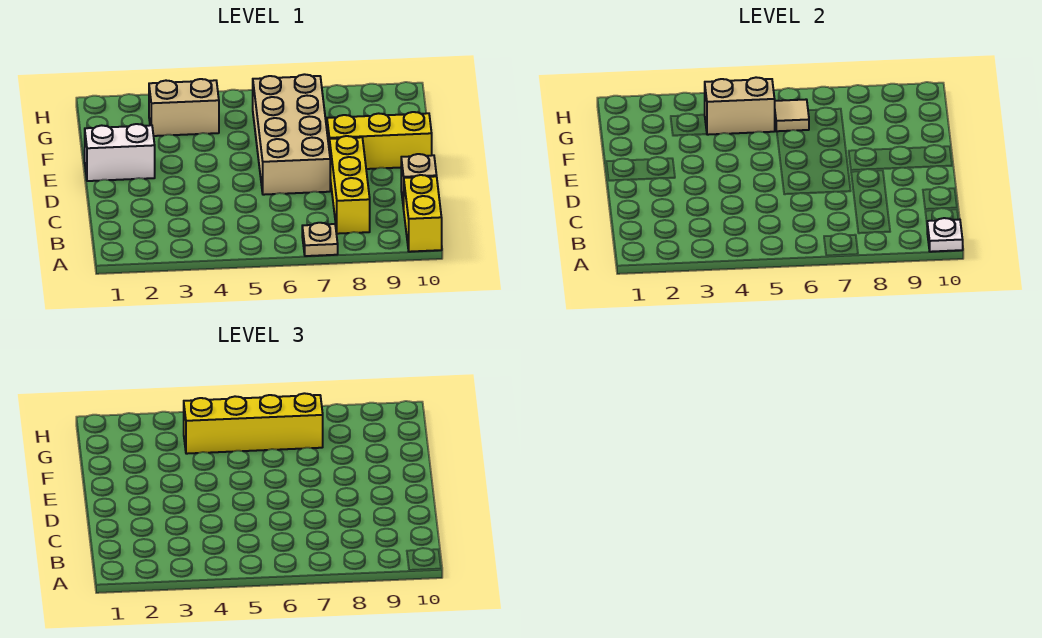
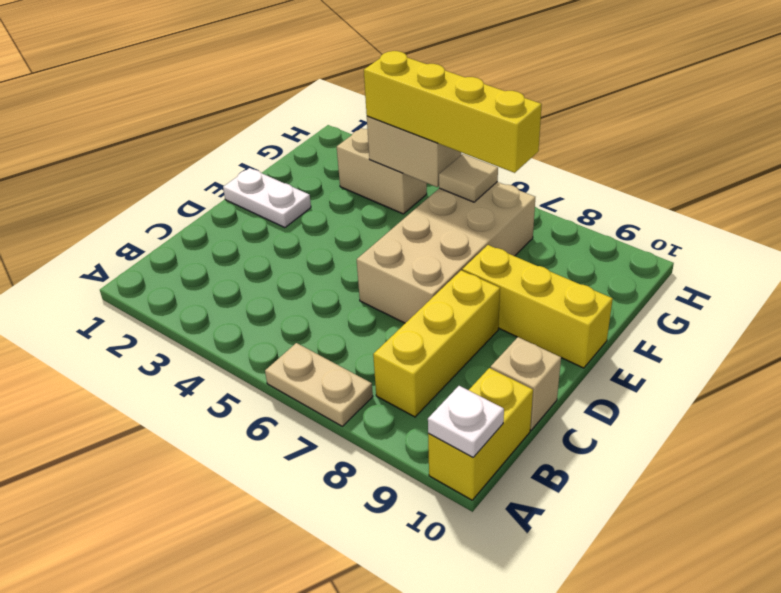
tan 1x1 plate [302,223,338,256] -> tan 1x2 plate [265,343,373,426]
white 1x2 brick [85,124,155,181] -> white 1x2 plate [223,168,311,228]

